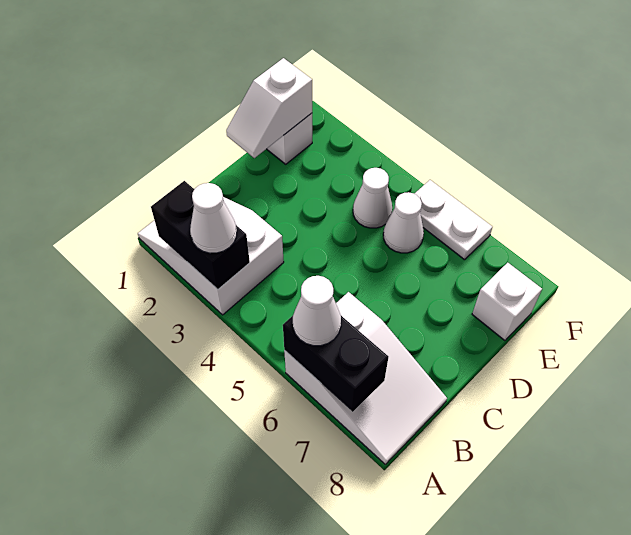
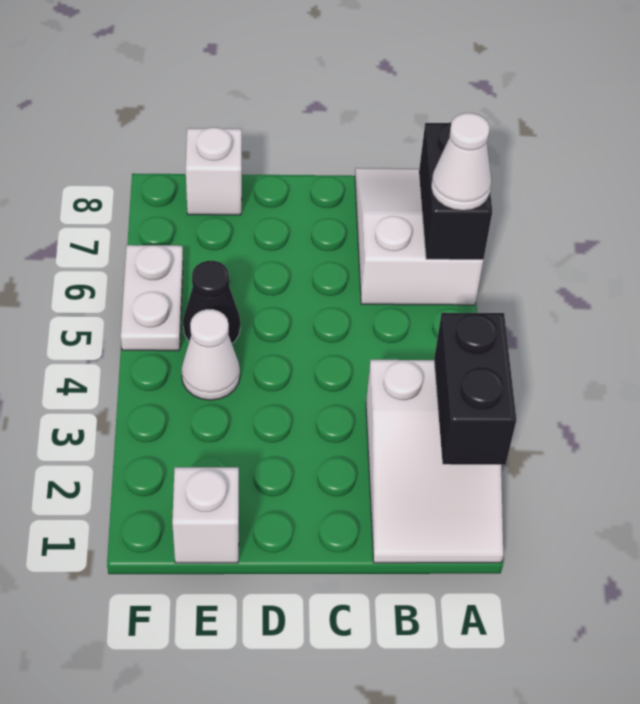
white 1x1 cone [190,183,237,253] -> none
white 1x2 slope [226,58,312,158] -> none
white 1x1 cone [383,192,424,253] -> black 1x1 cone [183,261,240,343]

